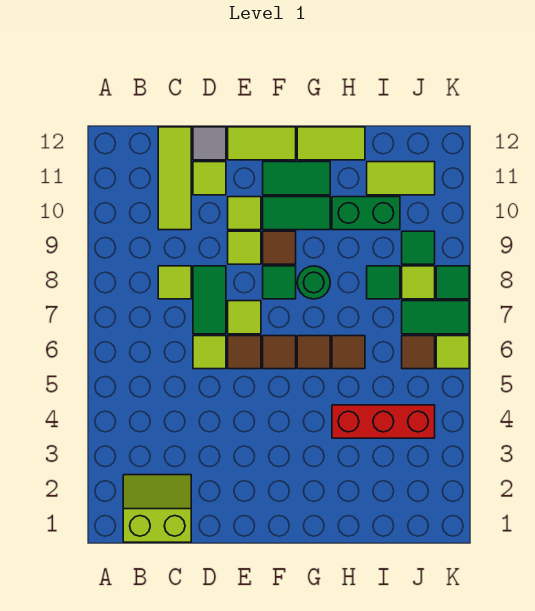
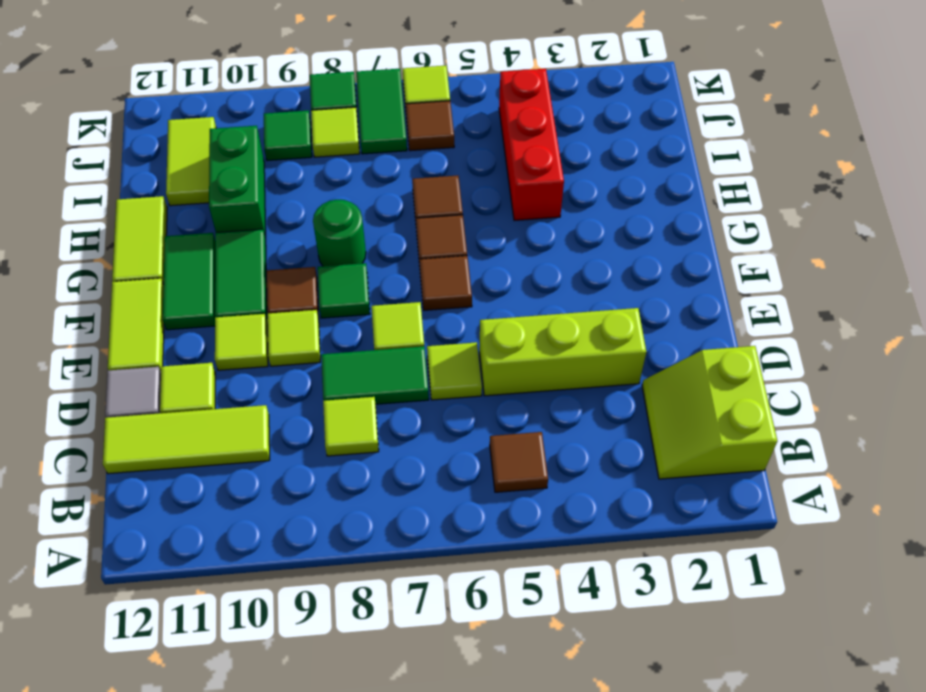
none -> lime 1x3 brick [479,308,646,396]
brown 1x1 tile [228,336,261,369] -> brown 1x1 tile moved to [490,432,548,492]
green 1x1 tile [367,266,400,299] -> none

